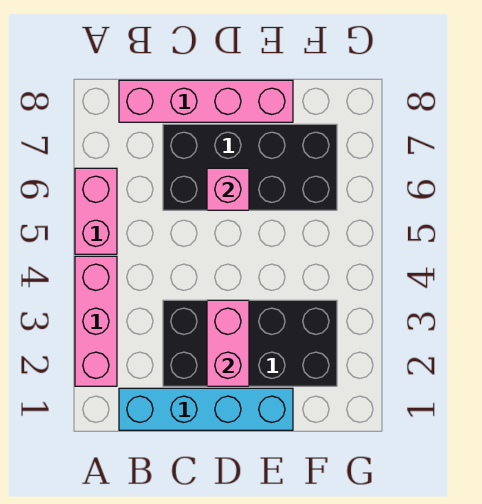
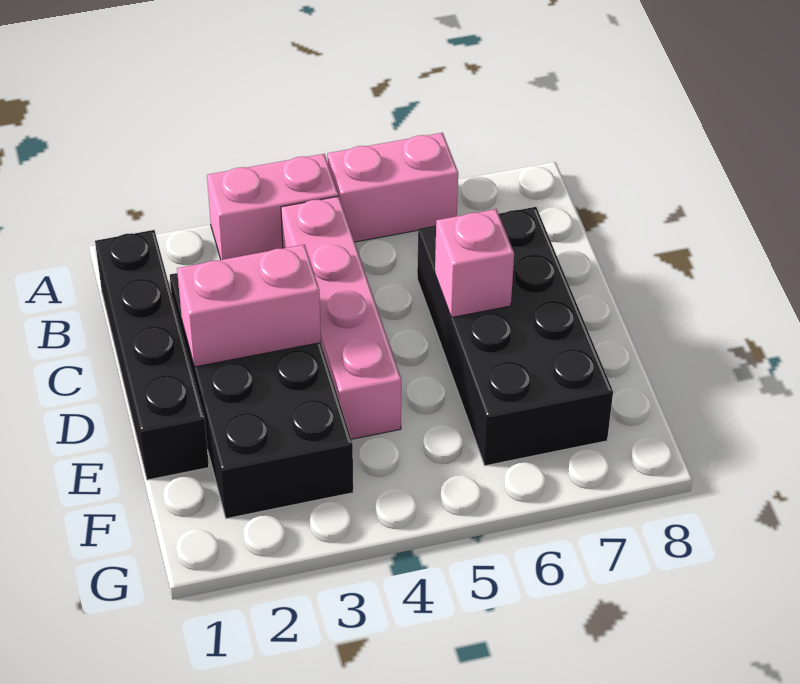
pink 1x3 brick [75,256,117,386] -> pink 1x2 brick [207,154,338,260]
cyan 1x4 brick [119,388,293,430] -> black 1x4 brick [95,230,209,480]
pink 1x4 brick [119,80,293,122] -> pink 1x4 brick moved to [281,196,401,439]

